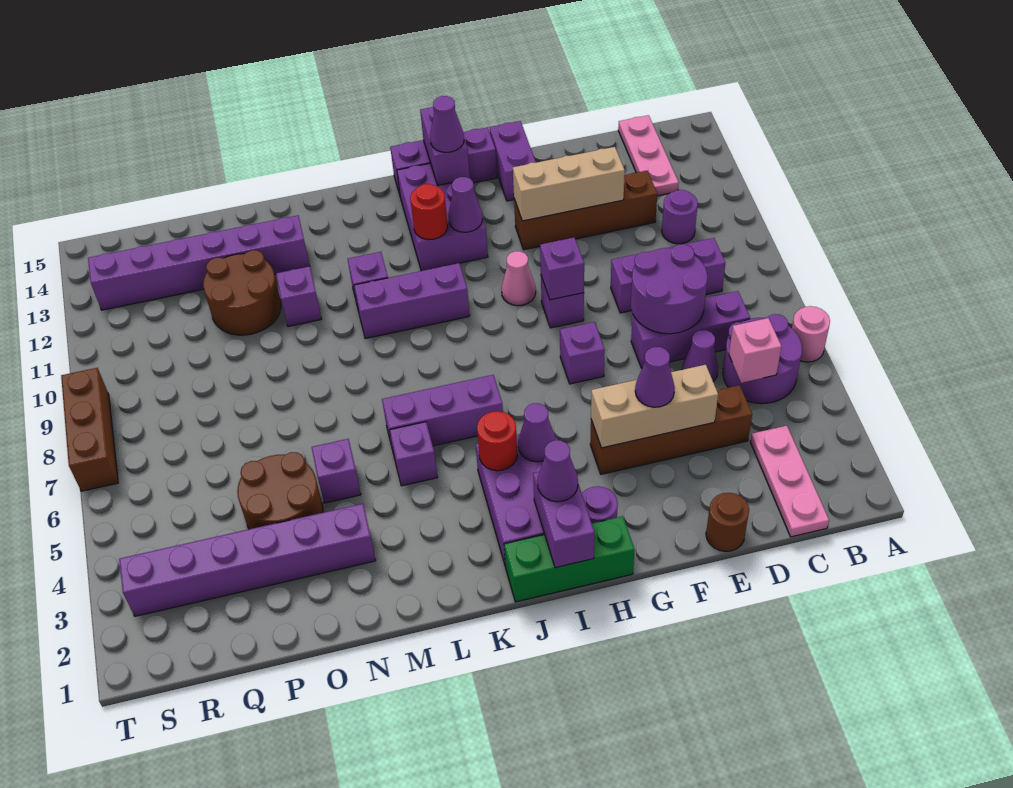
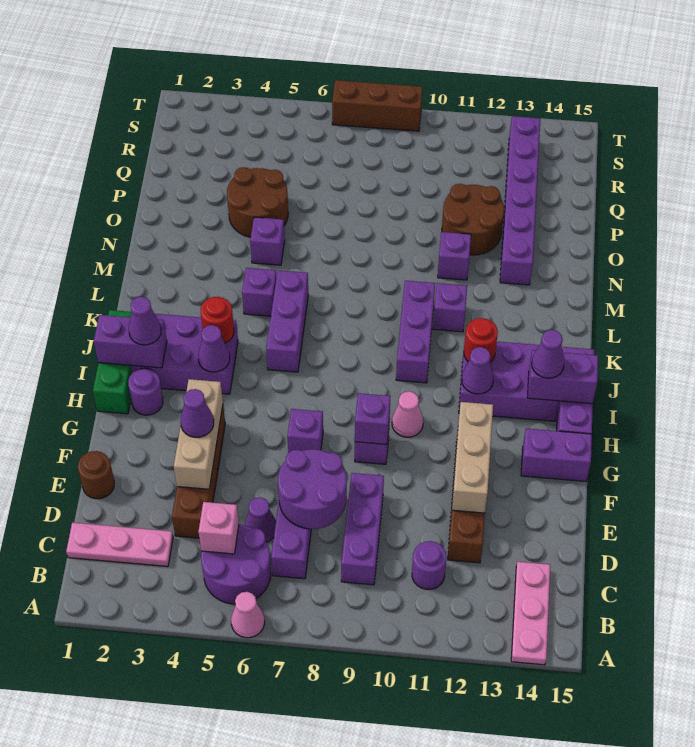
pink 1x1 round brick [792,306,830,362] -> pink 1x1 cone [231,592,265,638]
pink 1x3 plate [618,115,679,196] -> pink 1x3 plate turned to [511,562,550,665]
purple 1x6 brick [119,504,376,616] -> none

